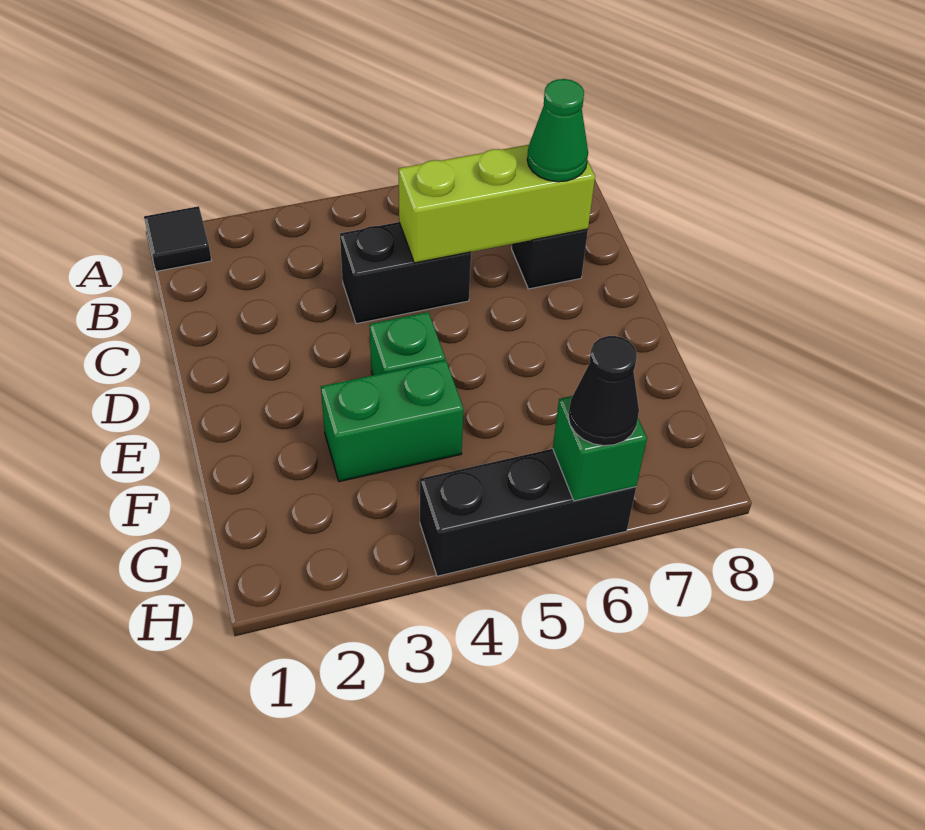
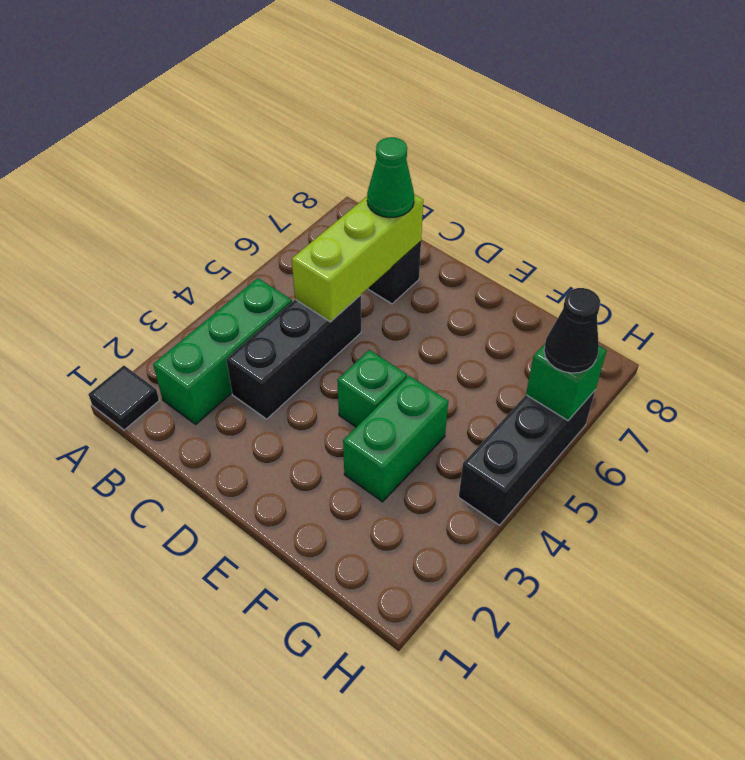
none -> green 1x3 brick [153,278,292,424]
black 1x2 brick [340,222,471,324] -> black 1x3 brick [226,295,361,419]

